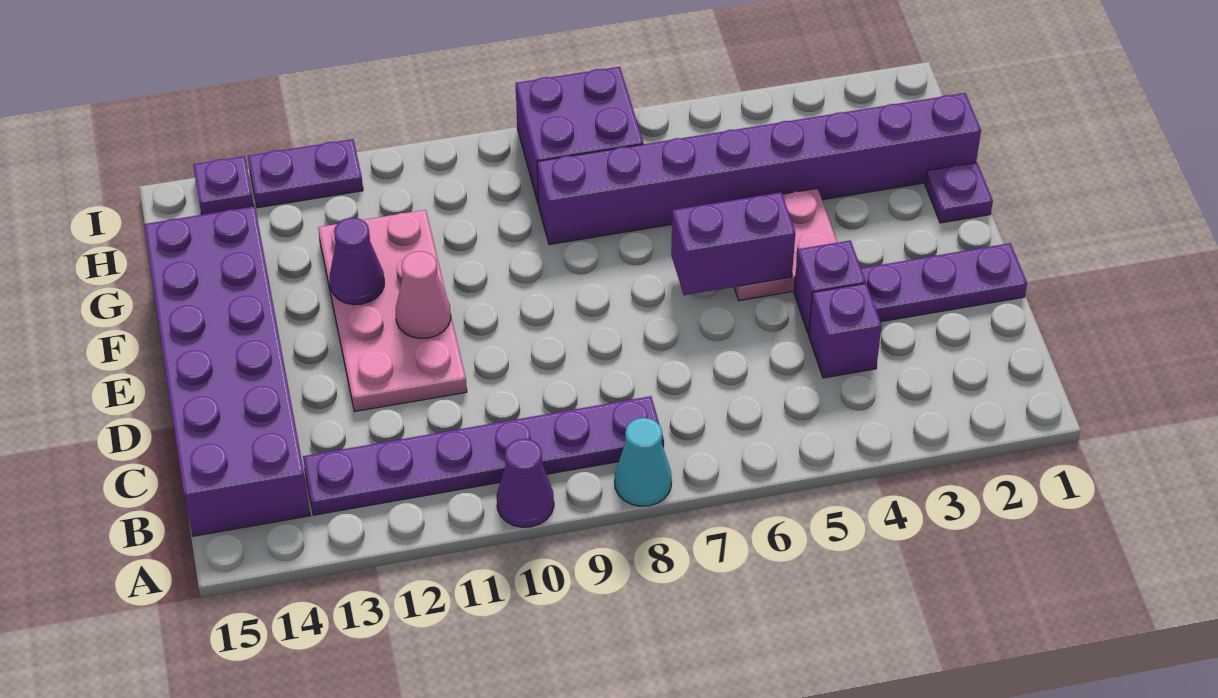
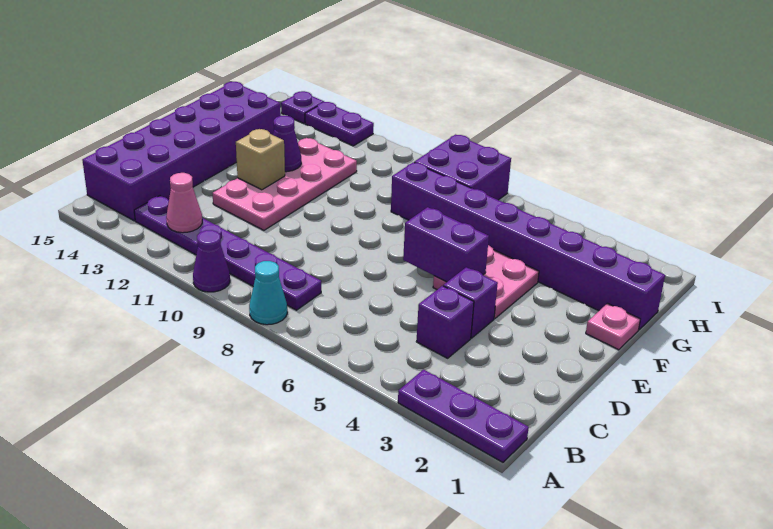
purple 1x3 plate [861,243,1027,322] -> purple 1x3 plate moved to [398,370,529,462]
pink 1x1 cone [396,251,451,339] -> pink 1x1 cone moved to [166,173,202,233]
none -> tan 1x1 brick [236,129,285,190]
purple 1x1 plate [925,162,993,223] -> pink 1x1 plate [586,303,640,350]

